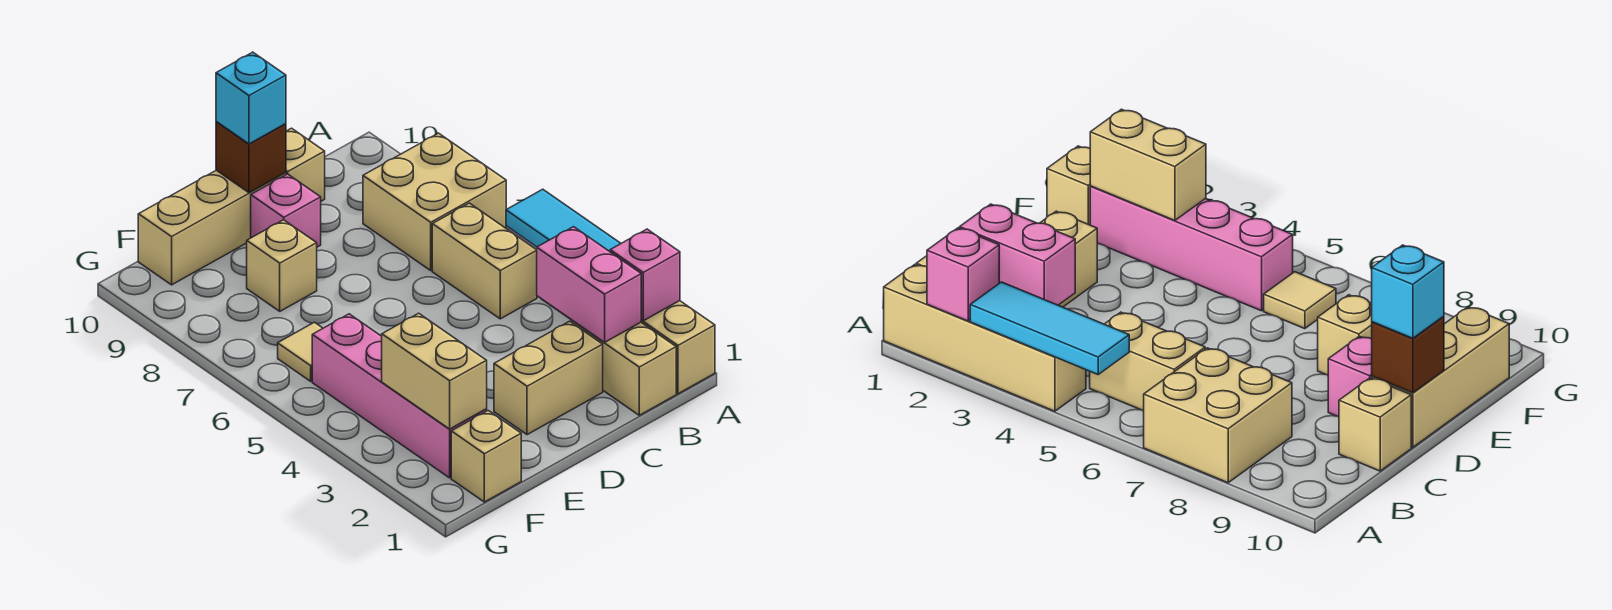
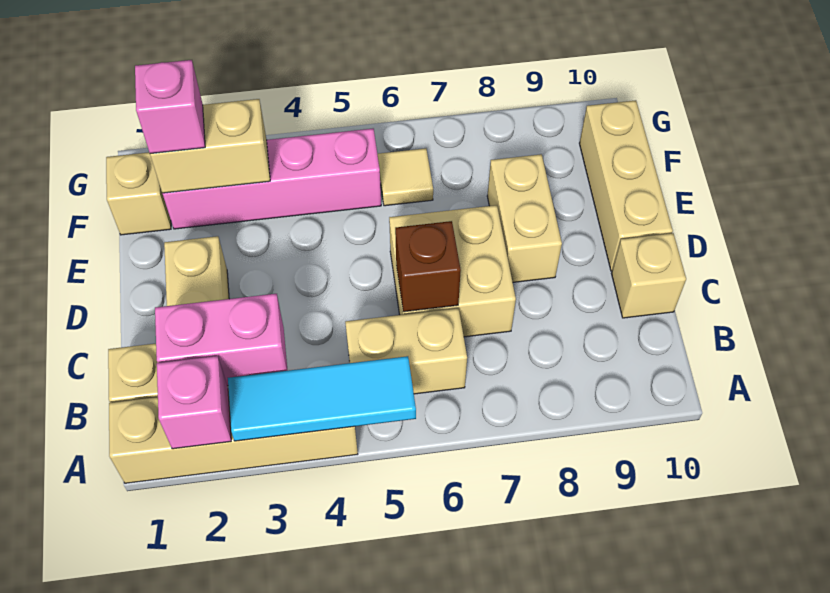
tan 2x2 brick [363,133,506,270] -> tan 2x2 brick moved to [389,205,516,337]
pink 1x1 brick [251,174,321,247] -> pink 1x1 brick moved to [135,60,205,154]
brown 1x1 brick [216,122,286,193] -> brown 1x1 brick moved to [395,221,461,312]
cyan 1x1 brick [216,52,286,144] -> none
tan 1x1 brick [247,220,317,311] -> tan 1x2 brick [487,154,562,282]

